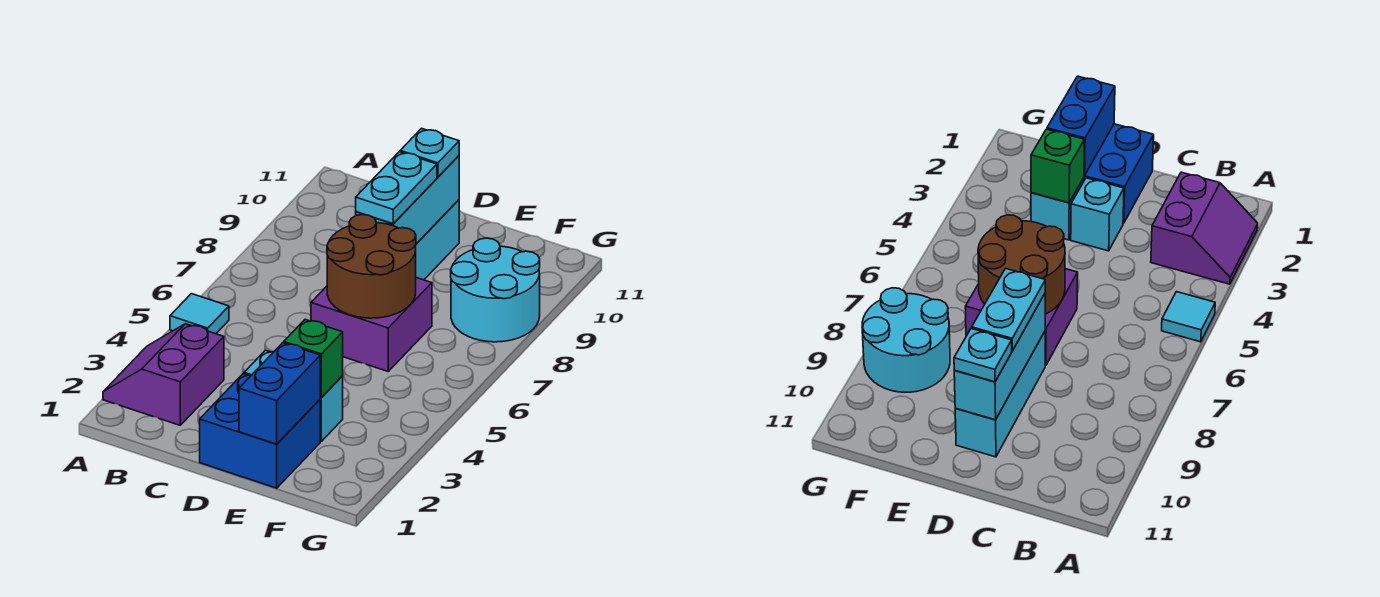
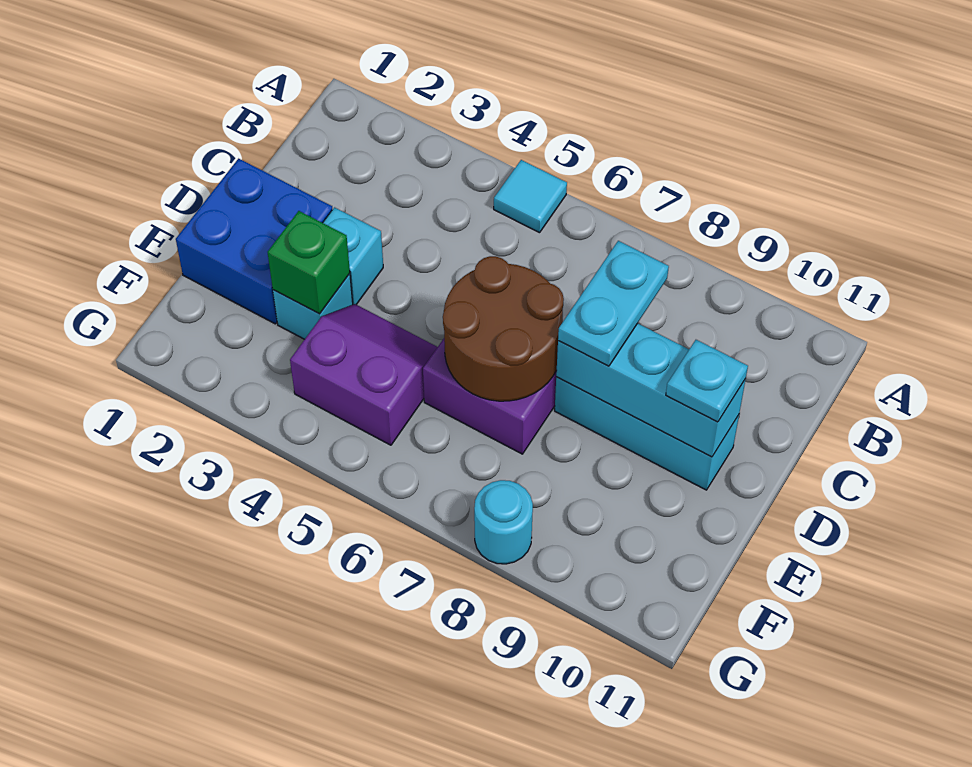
purple 2x2 slope [103,324,224,425] -> purple 2x2 slope moved to [290,304,437,445]
cyan 1x2 plate [356,152,437,224] -> cyan 1x2 plate turned to [558,241,669,366]
blue 1x2 brick [239,343,320,444] -> none
cyan 2x2 round brick [451,238,540,342] -> cyan 1x1 round brick [474,480,533,564]

